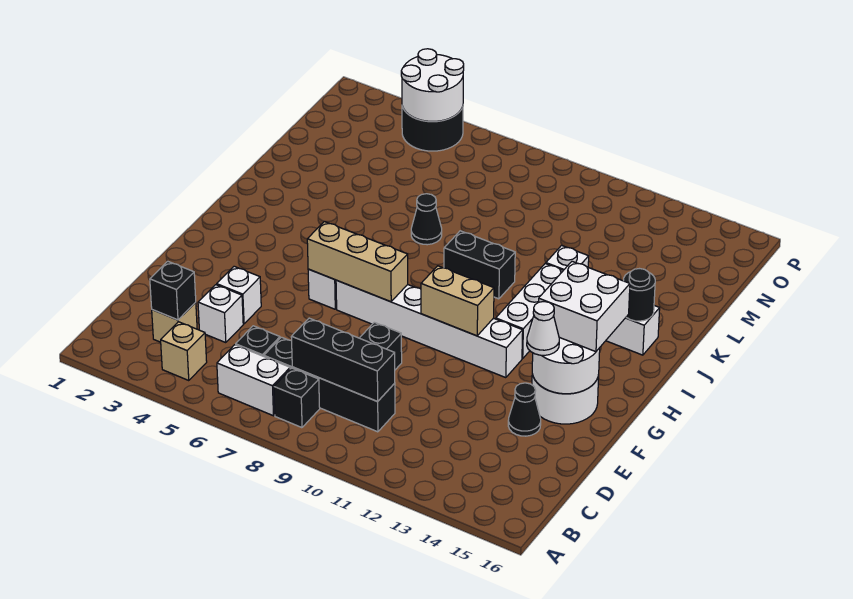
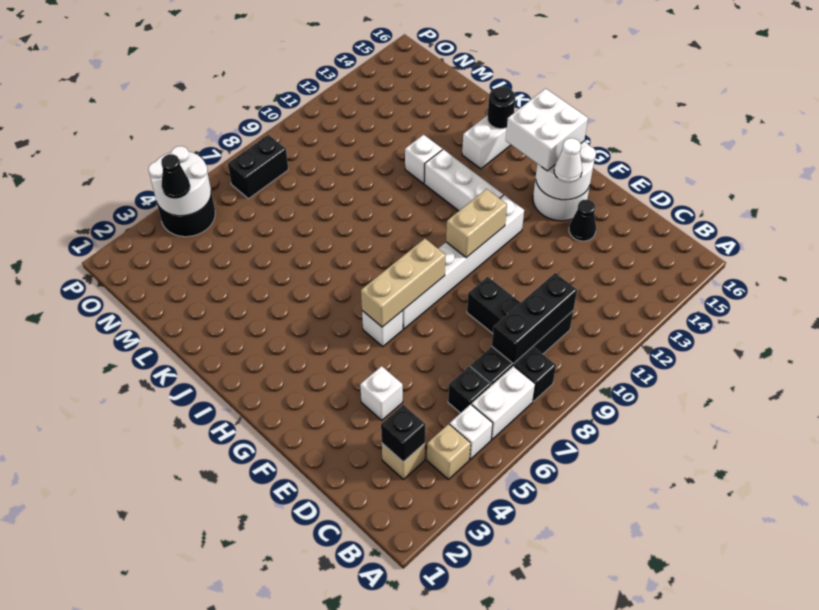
white 1x1 brick [198,285,243,343] -> white 1x1 brick moved to [450,404,493,459]
black 1x2 brick [444,231,515,299] -> black 1x2 brick moved to [228,135,288,199]
black 1x1 cone [411,194,442,245] -> black 1x1 cone moved to [161,154,190,199]

